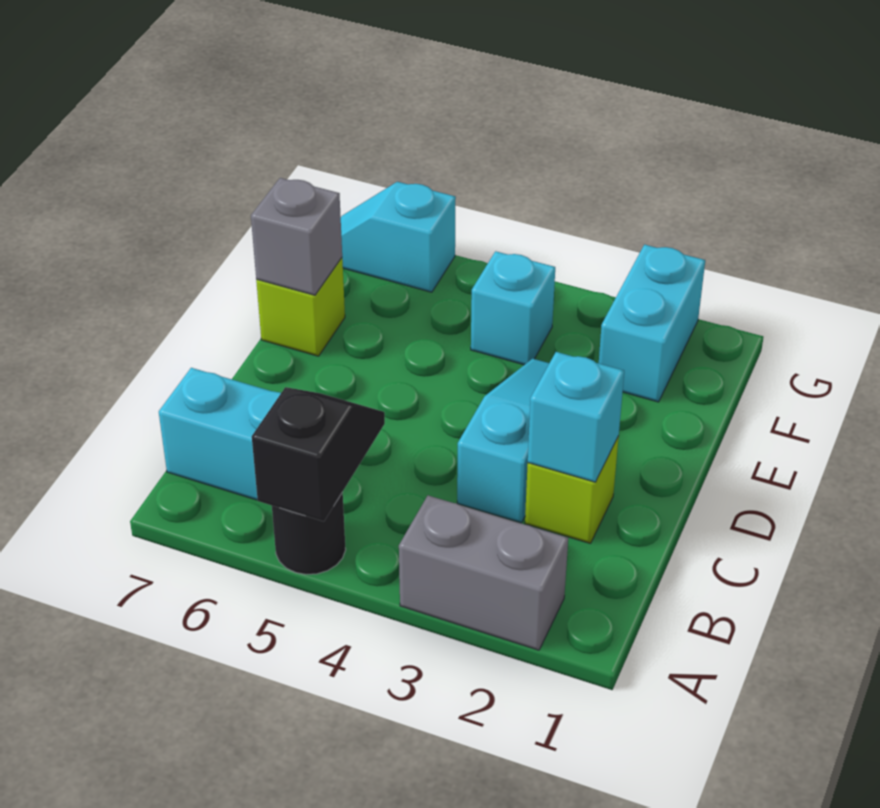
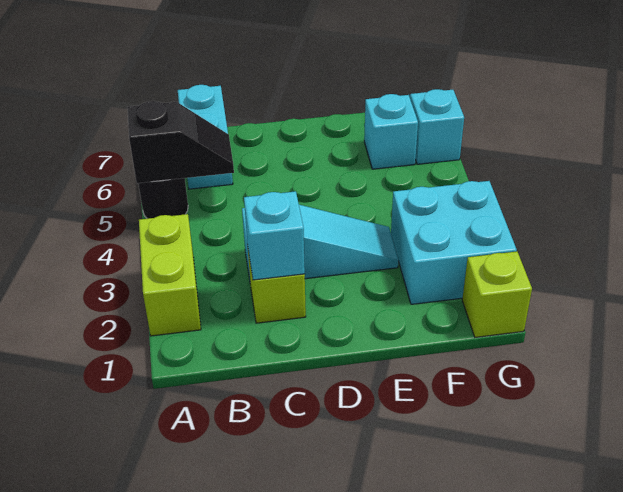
grey 1x2 brick [399,496,568,650] -> lime 1x2 brick [139,214,201,336]
lime 1x1 brick [256,258,345,356] -> lime 1x1 brick moved to [462,251,532,337]
grey 1x1 brick [251,178,342,295] -> none
cyan 1x2 brick [599,245,705,402] -> cyan 2x2 brick [391,181,517,304]
cyan 1x1 brick [471,251,555,365] -> cyan 1x1 brick moved to [364,94,418,169]

